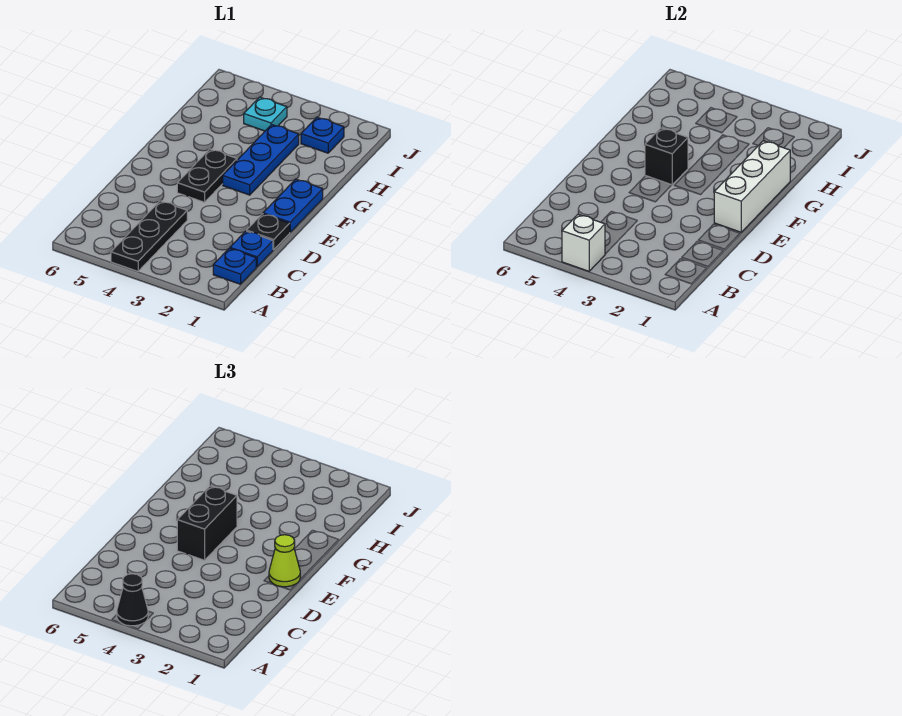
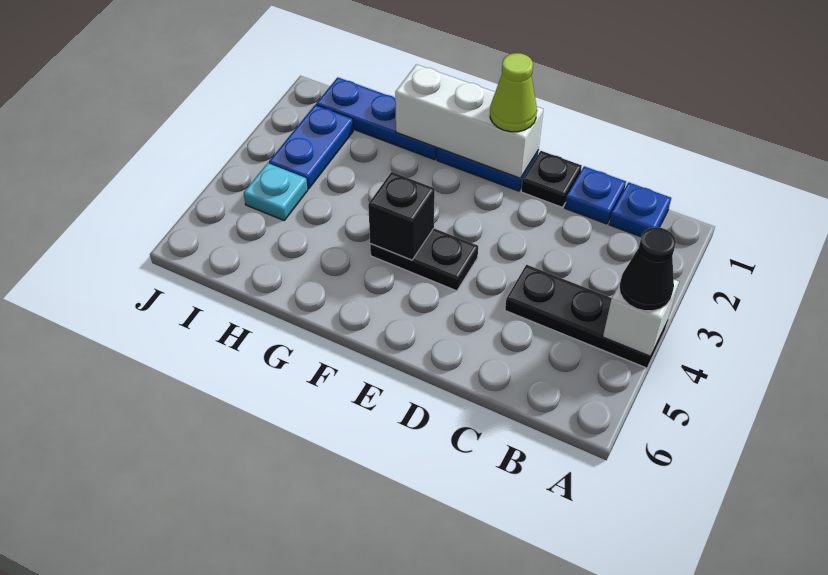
black 1x2 brick [177,486,237,560] -> none
blue 1x3 plate [223,125,299,195] -> blue 1x3 plate moved to [316,77,437,160]
blue 1x1 plate [301,117,344,153] -> blue 1x2 plate [269,105,353,189]

